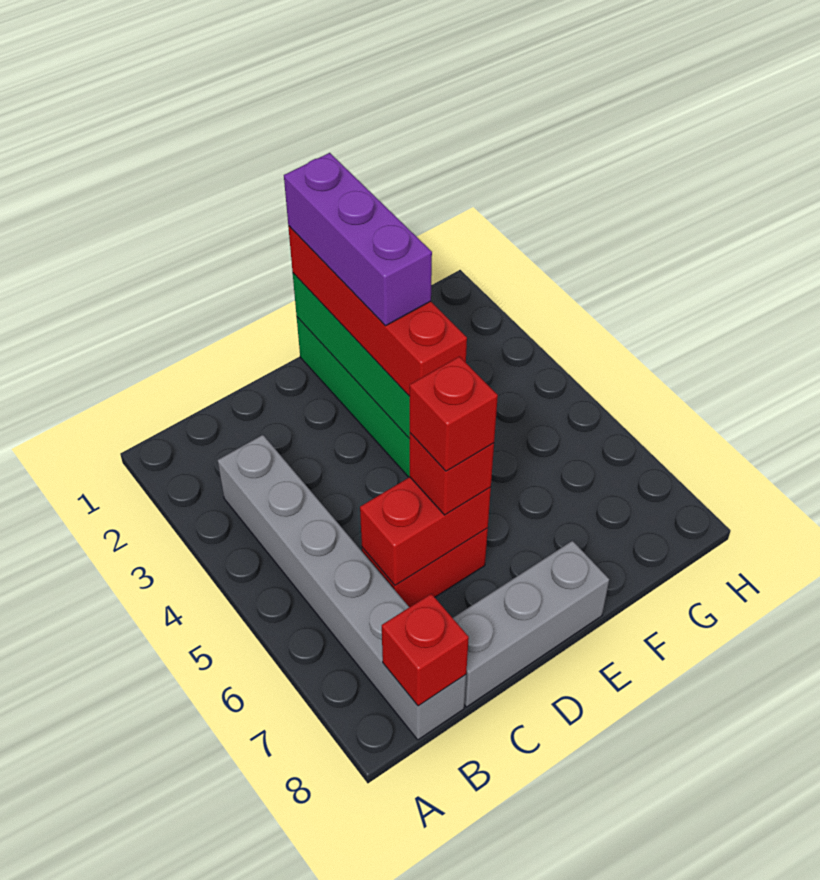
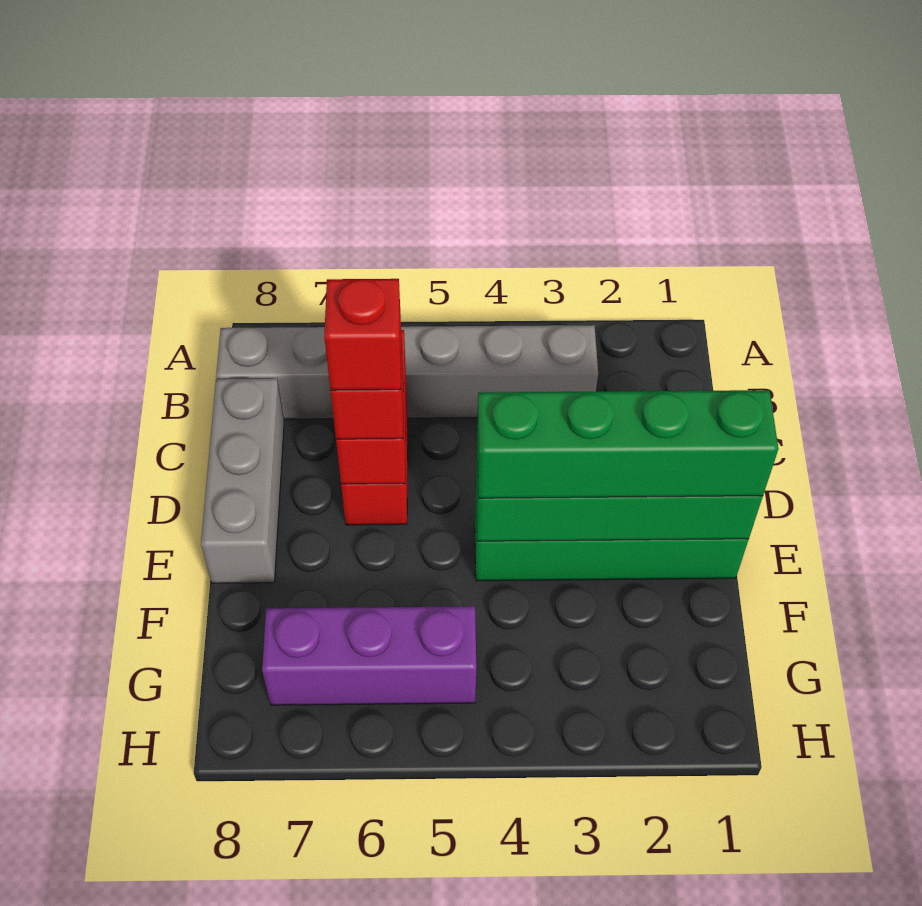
red 1x1 brick [382,594,469,706] -> none
red 1x4 brick [288,226,467,396] -> green 1x4 brick [477,390,779,498]
purple 1x3 brick [284,153,432,326] -> purple 1x3 brick moved to [262,606,476,705]

